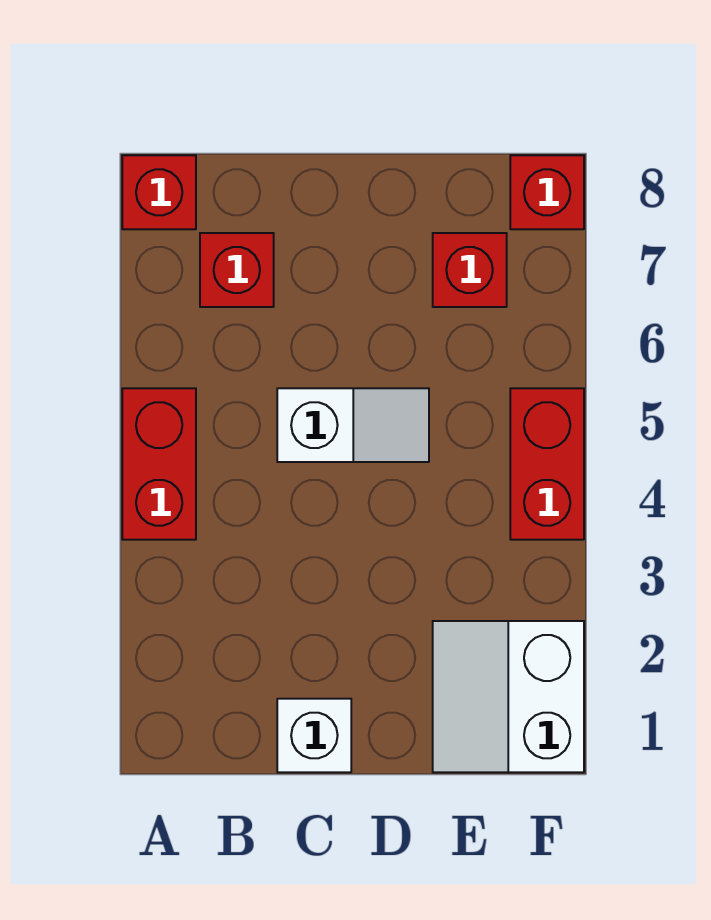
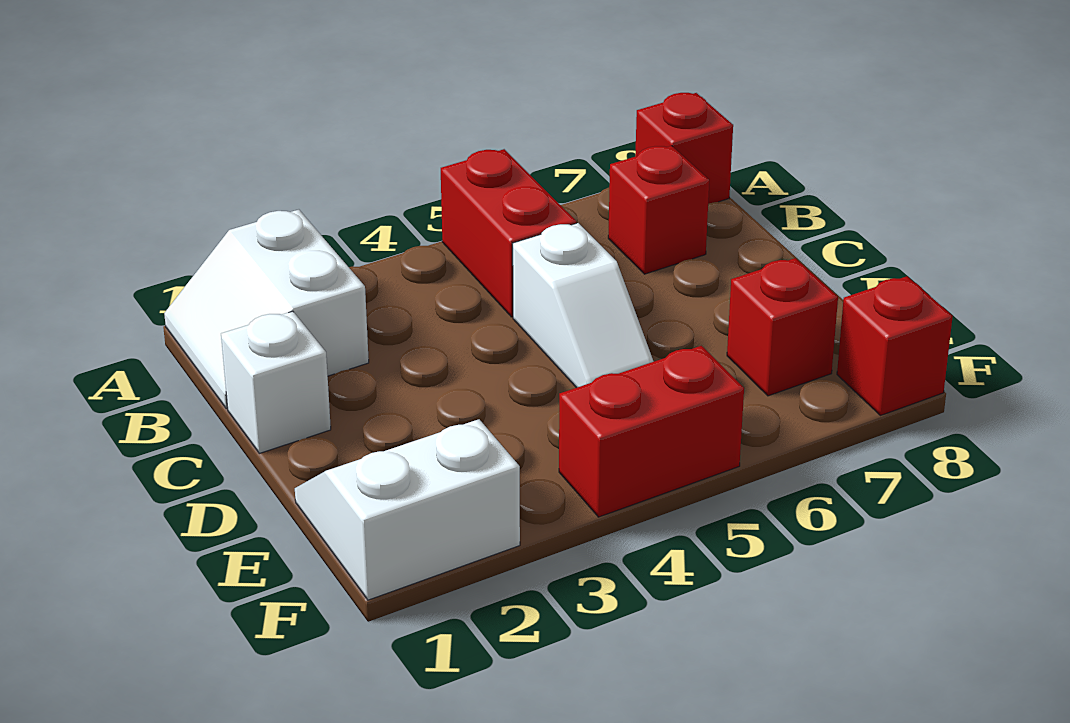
none -> white 2x2 slope [164,210,369,409]
red 1x2 brick [122,388,196,540] -> red 1x2 brick turned to [441,149,576,317]

